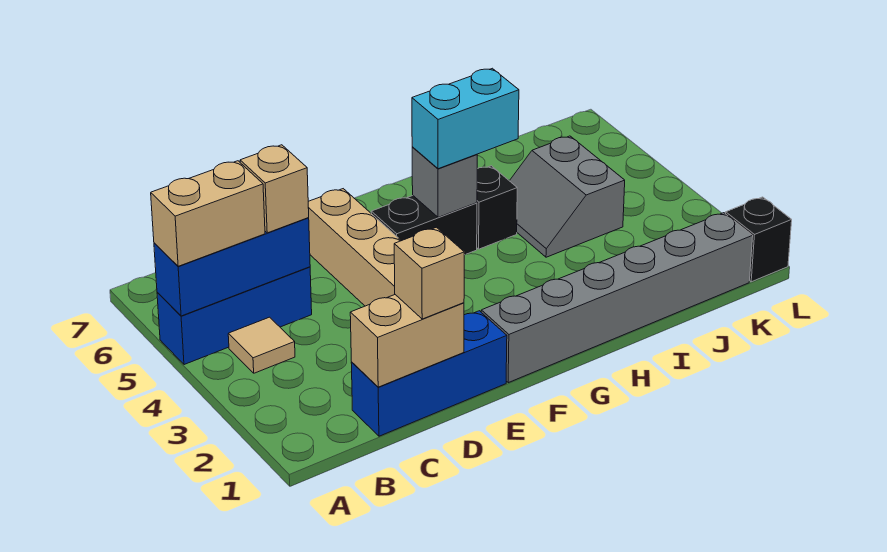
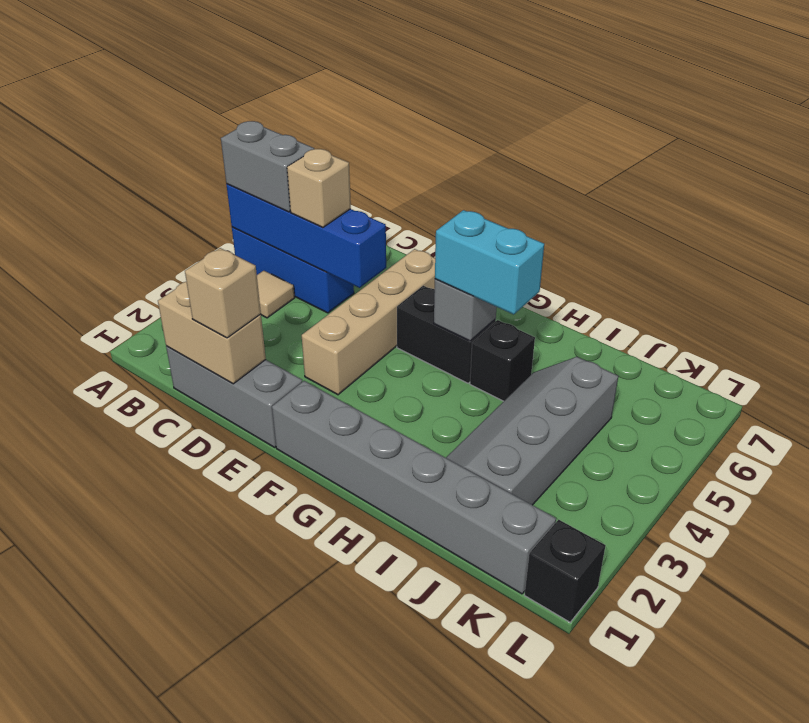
blue 1x3 brick [154,218,310,316] -> blue 1x4 brick [226,184,386,288]
tan 1x2 brick [151,161,265,266] -> grey 1x2 brick [221,121,314,212]
blue 1x3 brick [351,311,507,436] -> grey 1x3 brick [166,346,302,447]
grey 2x2 slope [510,136,625,257] -> grey 2x4 slope [446,357,618,505]

